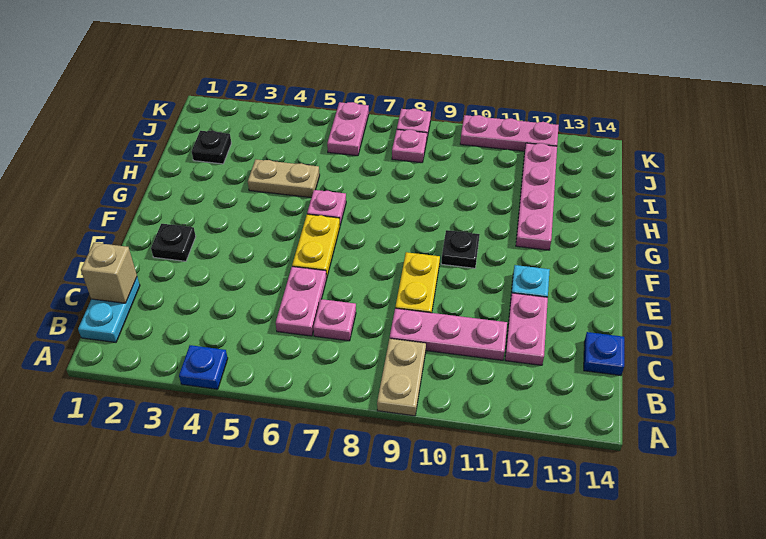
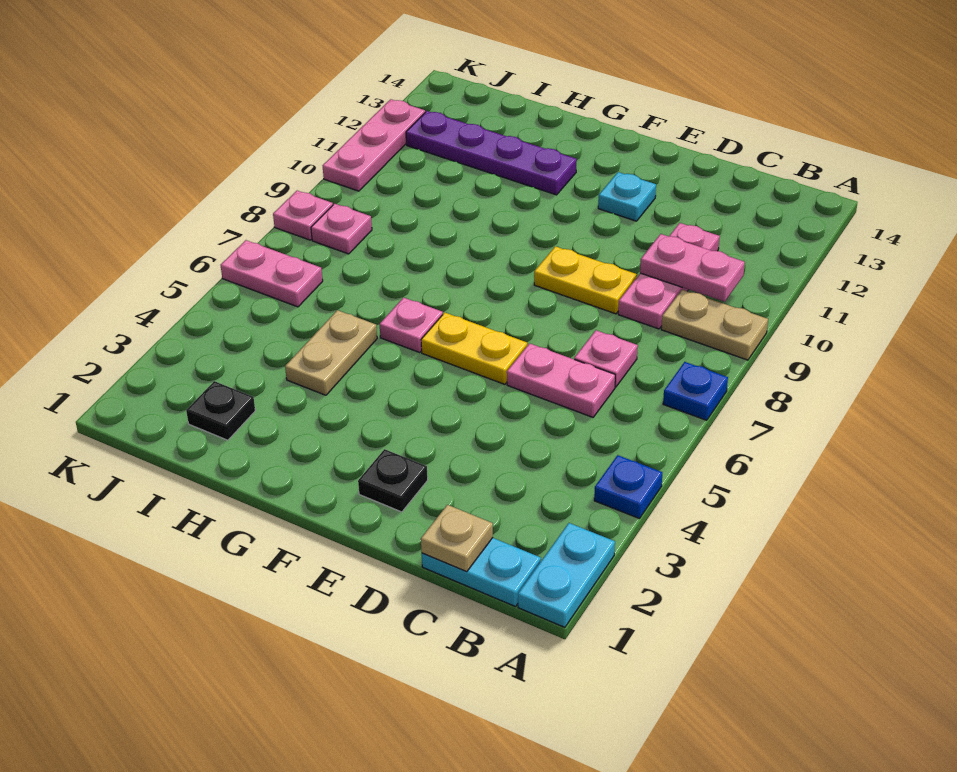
none -> cyan 1x2 plate [518,523,615,627]
tan 1x1 brick [81,243,137,303] -> tan 1x1 plate [421,505,493,572]
pink 1x2 plate [505,293,548,365] -> pink 1x2 plate moved to [640,234,745,302]
blue 1x1 plate [584,332,624,375] -> blue 1x1 plate moved to [663,362,728,420]
black 1x1 plate [441,230,480,268] -> none
pink 1x4 plate [516,143,557,250] -> purple 1x4 plate [406,111,577,195]

